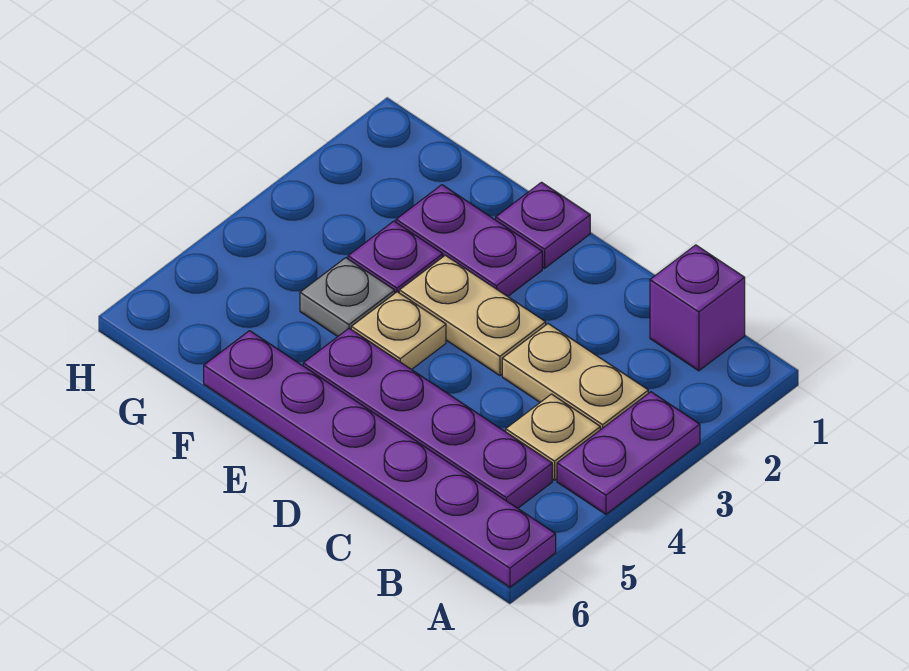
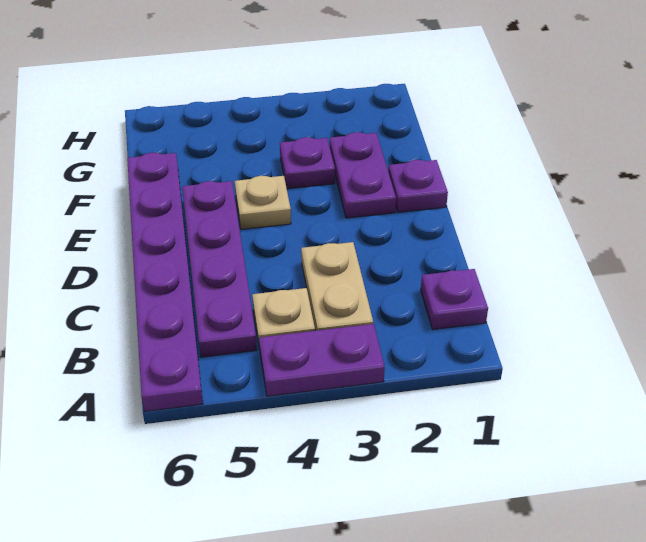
purple 1x1 brick [650,245,745,371] -> purple 1x1 plate [421,269,488,329]
tan 1x2 plate [399,255,546,376] -> none
grey 1x1 plate [300,258,395,336] -> none

